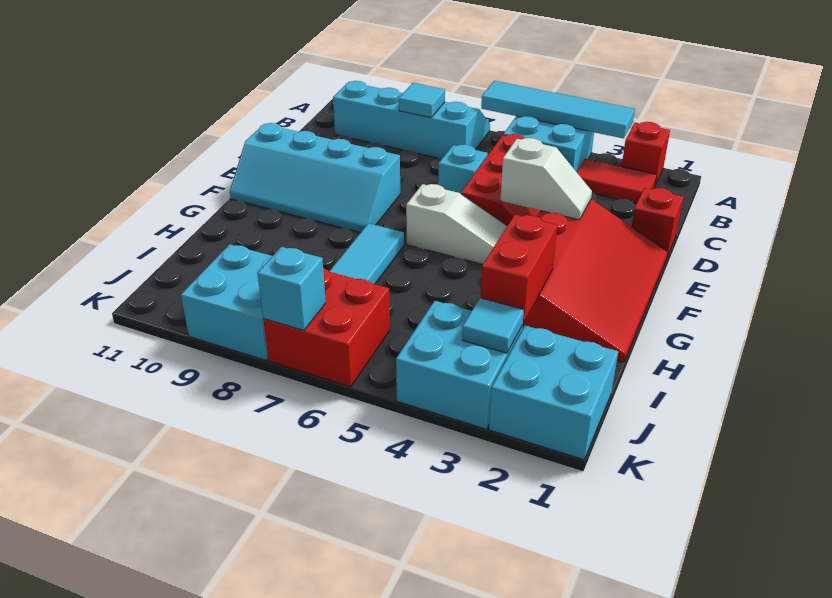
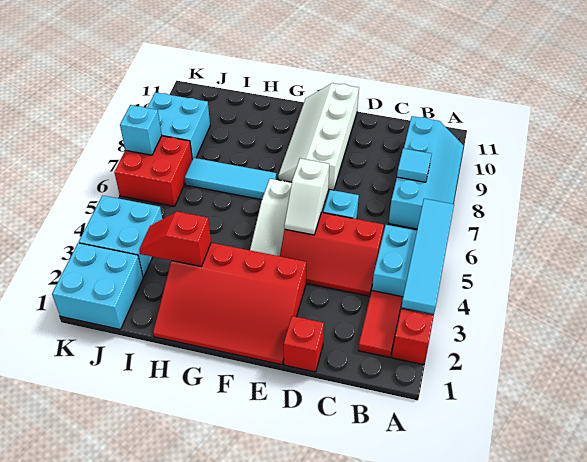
white 1x2 slope [500,138,592,220] -> white 1x2 slope moved to [284,158,329,235]
cyan 2x4 slope [230,123,400,233] -> white 2x4 slope [278,83,359,190]
red 1x2 brick [481,215,557,323] -> red 1x2 slope [139,212,211,267]
cyan 1x1 tile [462,298,524,353] -> none

